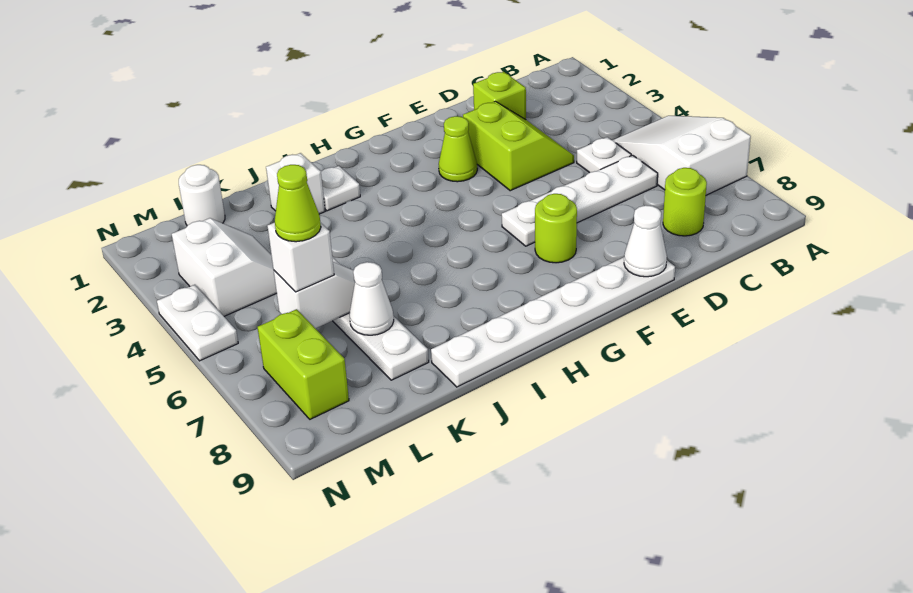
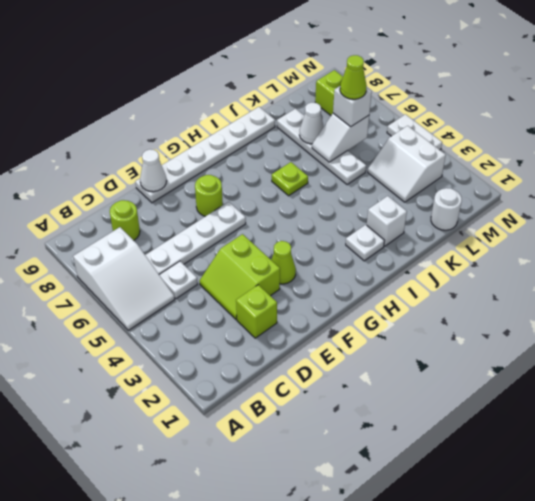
none -> lime 1x1 plate [272,162,308,196]

